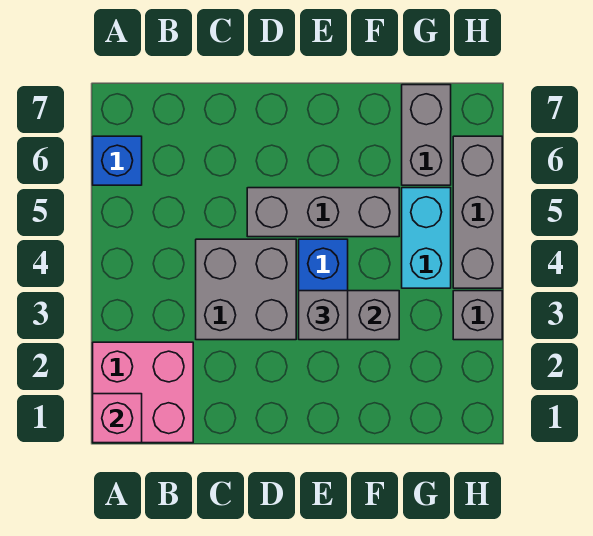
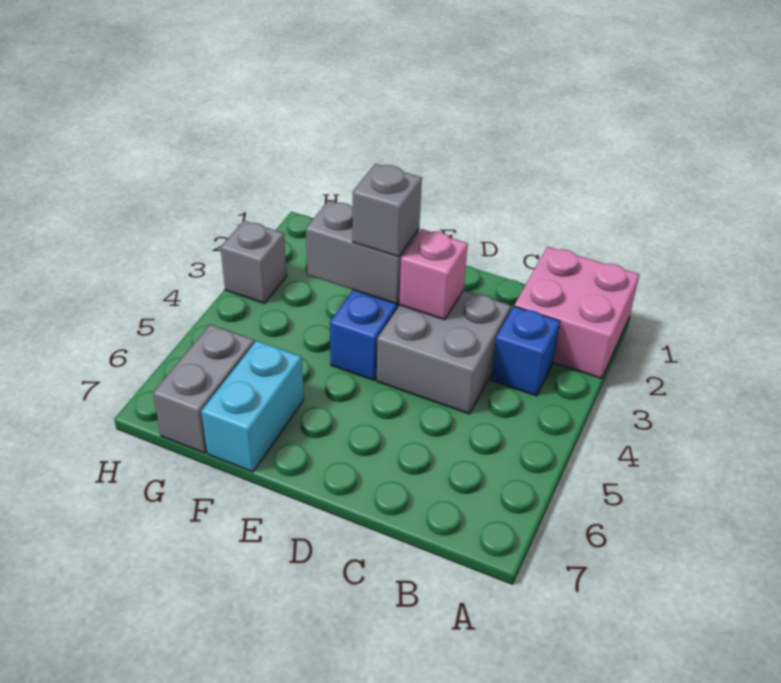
pink 1x1 brick [93,394,142,443] -> pink 1x1 brick moved to [399,229,468,320]
blue 1x1 brick [93,136,142,185] -> blue 1x1 brick moved to [491,306,560,396]
grey 1x3 brick [247,188,399,237] -> none
cyan 1x2 brick [402,188,451,288] -> cyan 1x2 brick moved to [201,341,304,472]
grey 1x3 brick [453,136,502,288] -> none

